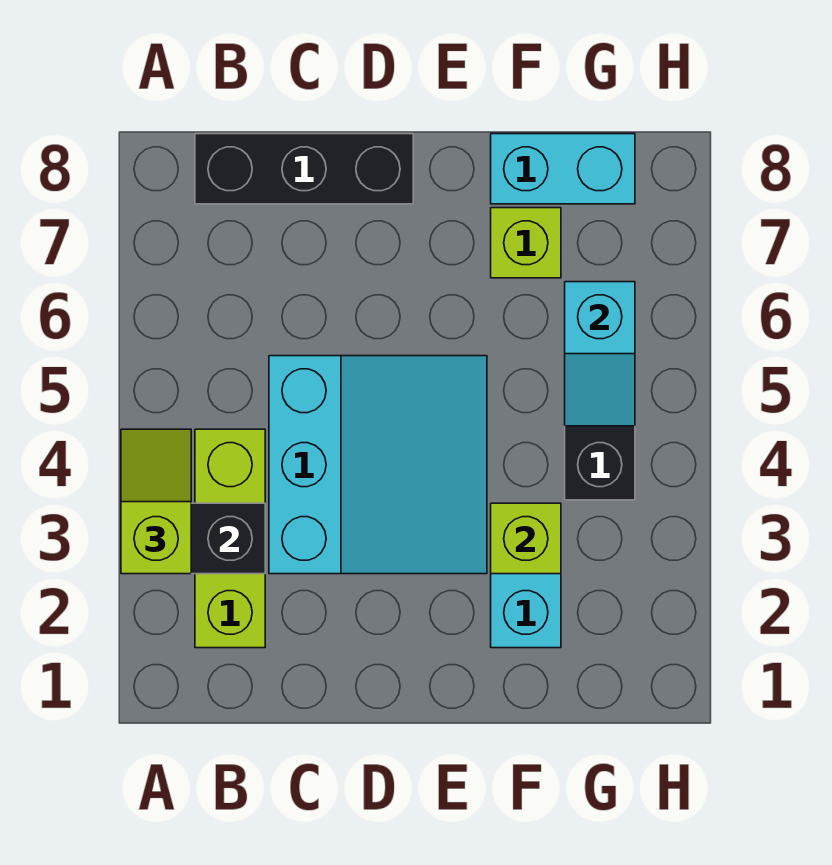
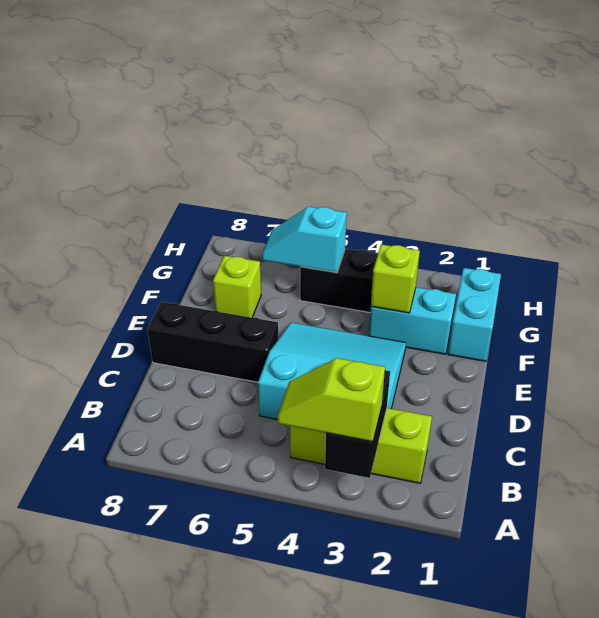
black 1x3 brick [195,134,413,204] -> black 1x3 brick turned to [148,302,278,382]
cyan 1x2 brick [491,134,635,204] -> cyan 1x2 brick moved to [448,268,501,361]
cyan 1x2 slope [565,282,635,426] -> cyan 1x2 slope turned to [262,207,347,272]

